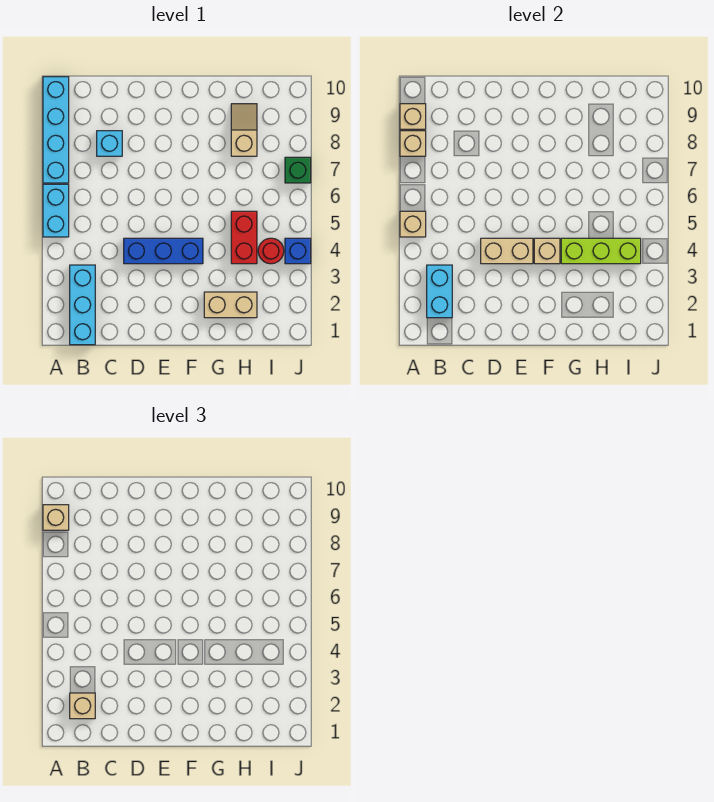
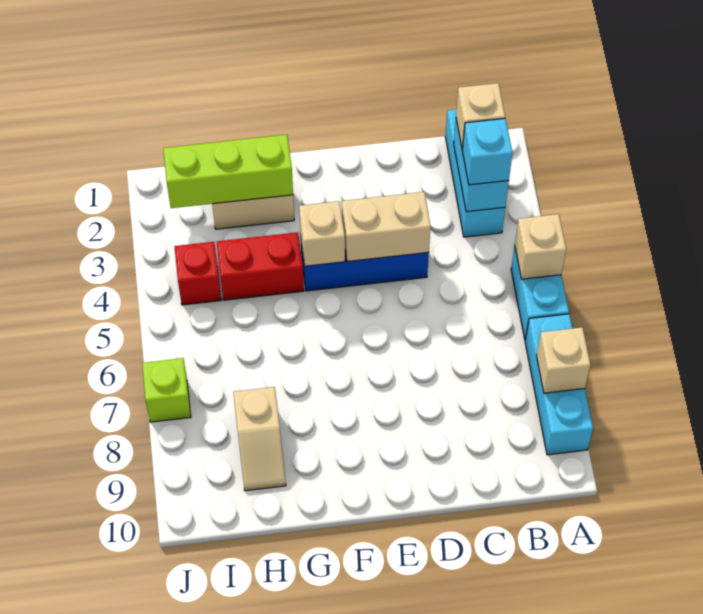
cyan 1x4 brick [43,77,69,183] -> cyan 1x3 brick [525,314,593,455]
tan 1x1 brick [400,104,426,129] -> none
tan 1x1 brick [43,505,69,530] -> none
cyan 1x1 brick [97,131,122,156] -> cyan 1x1 brick moved to [462,119,512,185]
lime 1x3 brick [561,238,641,264] -> lime 1x3 brick moved to [163,135,293,208]
red 1x2 brick [231,211,257,264] -> red 1x2 brick turned to [217,232,304,300]
red 1x1 round brick [258,238,284,264] -> red 1x1 brick [174,242,221,305]
blue 1x1 brick [285,238,311,264] -> none
green 1x1 brick [285,157,311,183] -> lime 1x1 brick [142,358,191,422]

